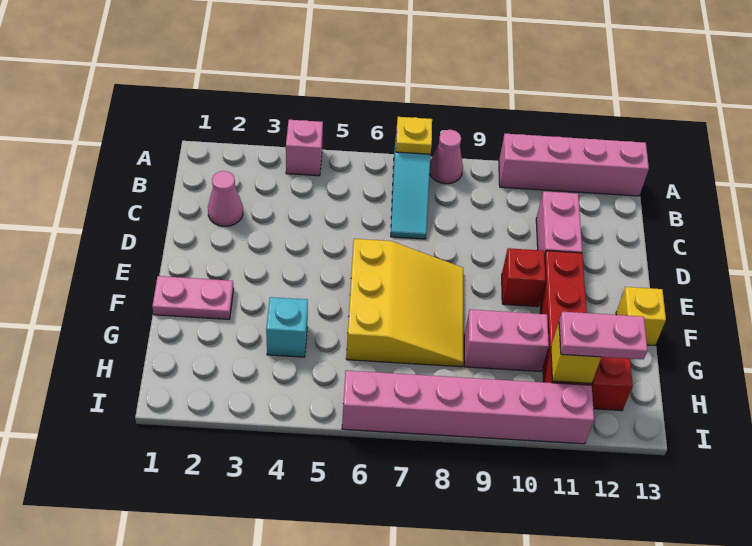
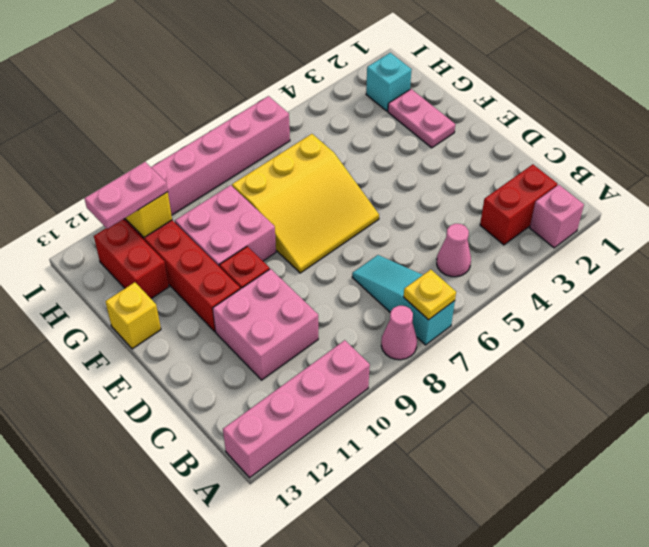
pink 1x1 brick [286,120,323,176] -> pink 1x1 brick moved to [530,185,584,248]
none -> red 1x2 brick [480,164,557,245]
pink 1x1 cone [208,171,243,226] -> pink 1x1 cone moved to [437,224,471,277]
pink 1x2 brick [536,191,582,256] -> pink 2x2 brick [213,269,318,380]
yellow 3x3 slope [346,239,464,367] -> yellow 3x3 slope turned to [232,134,379,273]
pink 1x2 plate [152,276,234,319] -> pink 1x2 plate turned to [388,89,455,148]
cyan 1x1 brick [266,297,308,357] -> cyan 1x1 brick moved to [366,53,412,111]
pink 1x2 brick [464,310,549,372] -> pink 2x2 brick [175,185,276,267]

